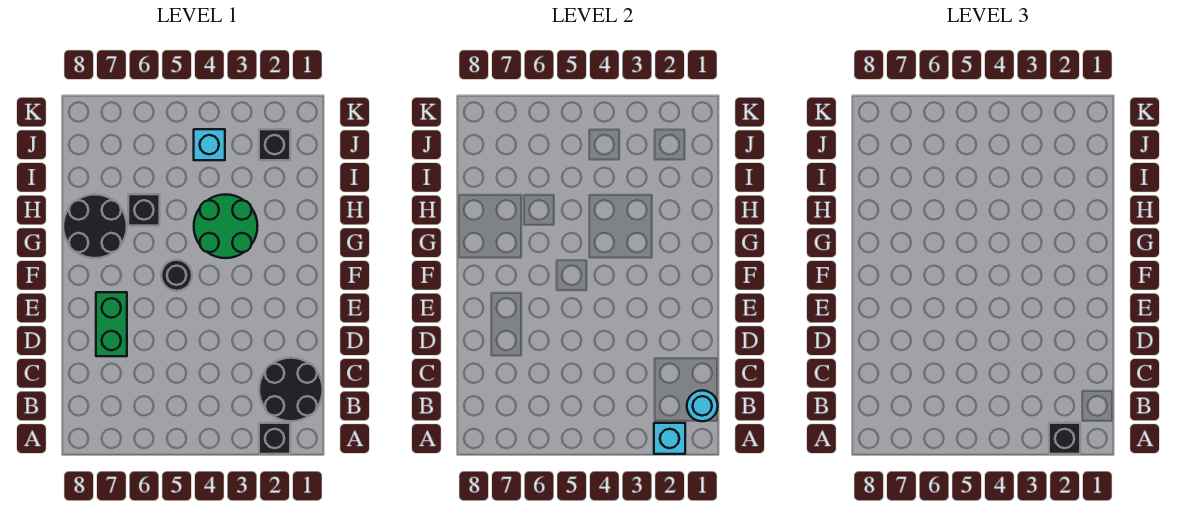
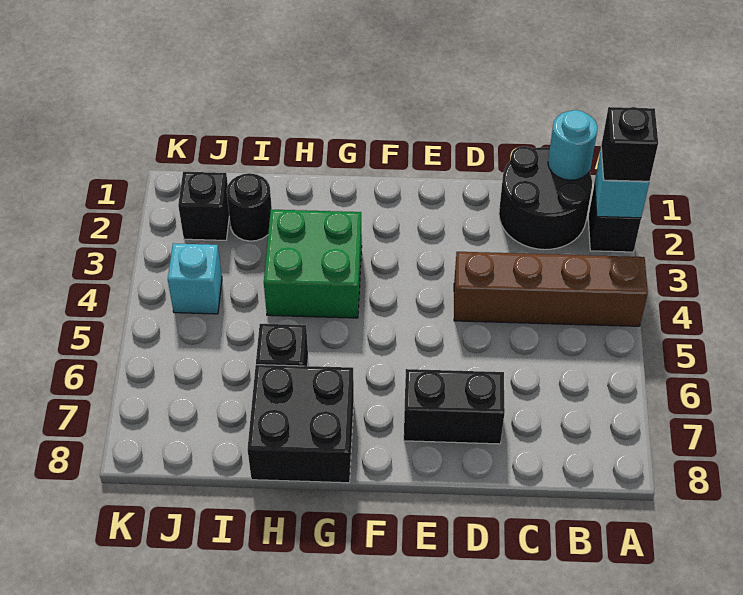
none -> brown 1x4 brick [454,252,648,326]
green 1x2 brick [96,292,127,356] -> black 1x2 brick [404,369,505,444]
black 1x1 round brick [161,260,192,291] -> black 1x1 round brick moved to [227,173,272,241]
green 2x2 round brick [194,194,258,258] -> green 2x2 brick [264,210,362,318]
black 2x2 round brick [63,195,127,258] -> black 2x2 brick [248,365,354,483]

